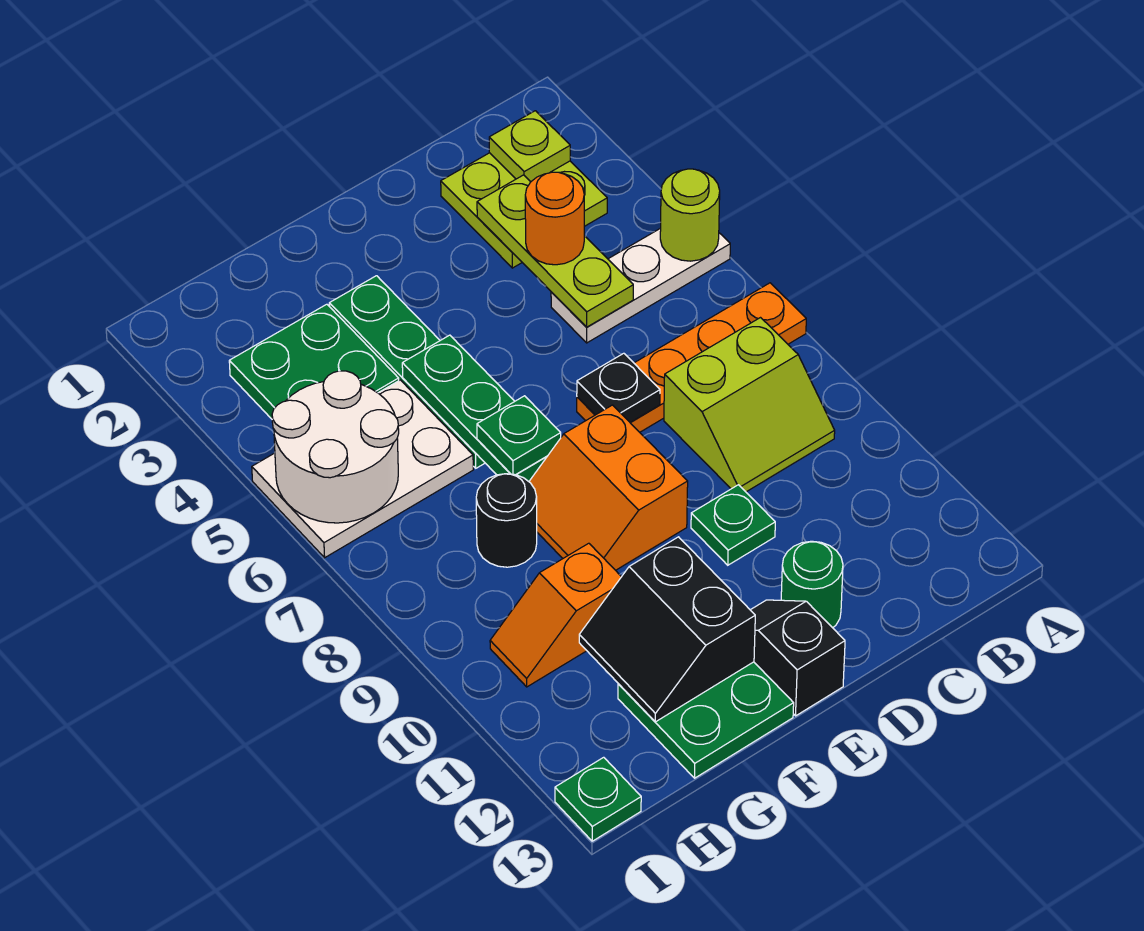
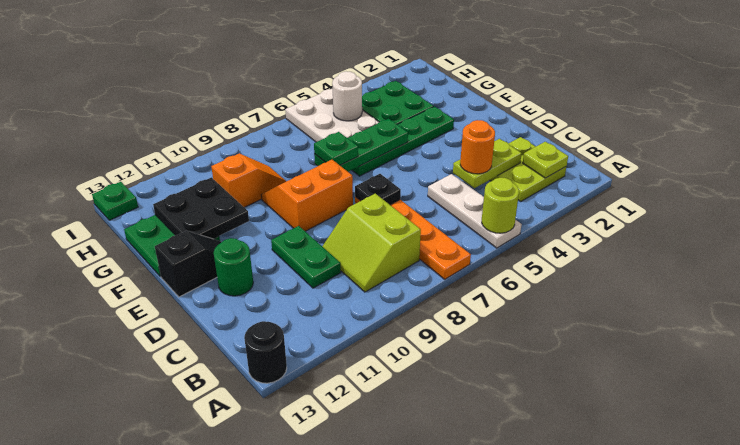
lime 1x3 plate [477,175,633,327] -> lime 1x2 plate [453,139,522,188]
green 1x1 plate [691,485,775,565] -> green 1x2 plate [271,226,341,288]
black 2x2 slope [579,537,755,722] -> black 2x2 plate [153,177,249,239]
black 1x1 round brick [476,474,537,567] -> black 1x1 round brick moved to [244,321,287,383]
orange 1x2 slope [490,543,621,687] -> orange 1x2 slope turned to [211,153,286,207]
white 2x2 round brick [272,371,399,523] -> white 1x1 round brick [332,72,362,121]

